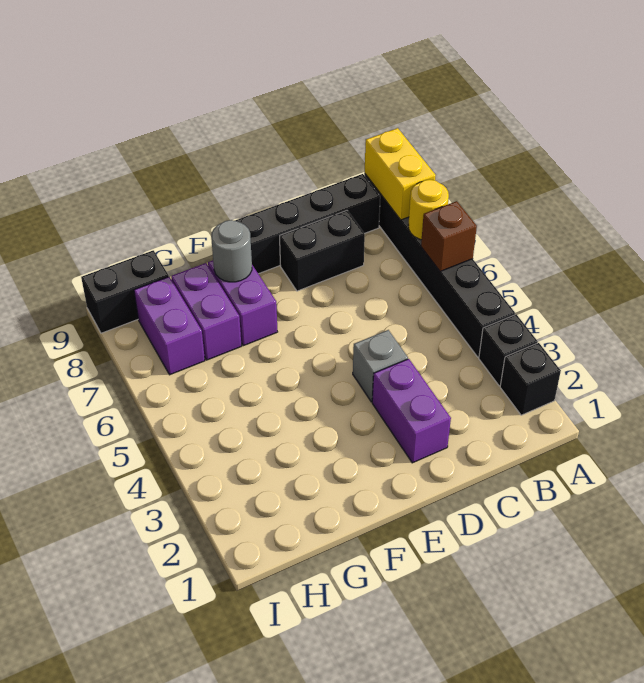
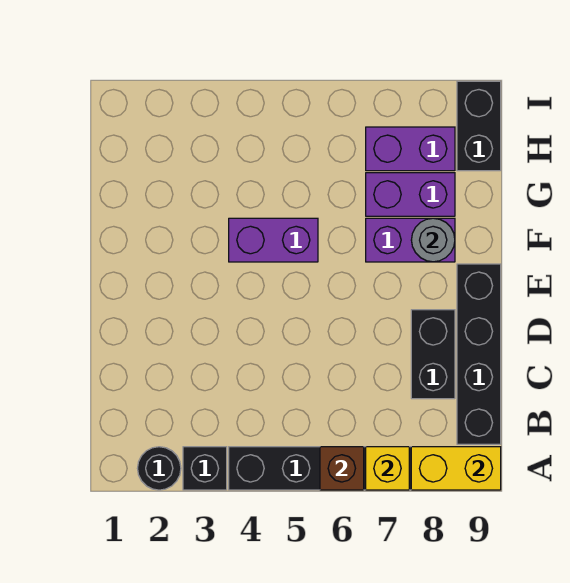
black 1x1 brick [500,343,561,415] -> black 1x1 round brick [137,447,181,490]
yellow 1x1 round brick [408,180,449,240] -> yellow 1x1 brick [366,447,409,490]
purple 1x2 brick [372,359,451,463] -> purple 1x2 brick moved to [229,218,318,262]
grey 1x1 brick [353,330,408,402] -> none

